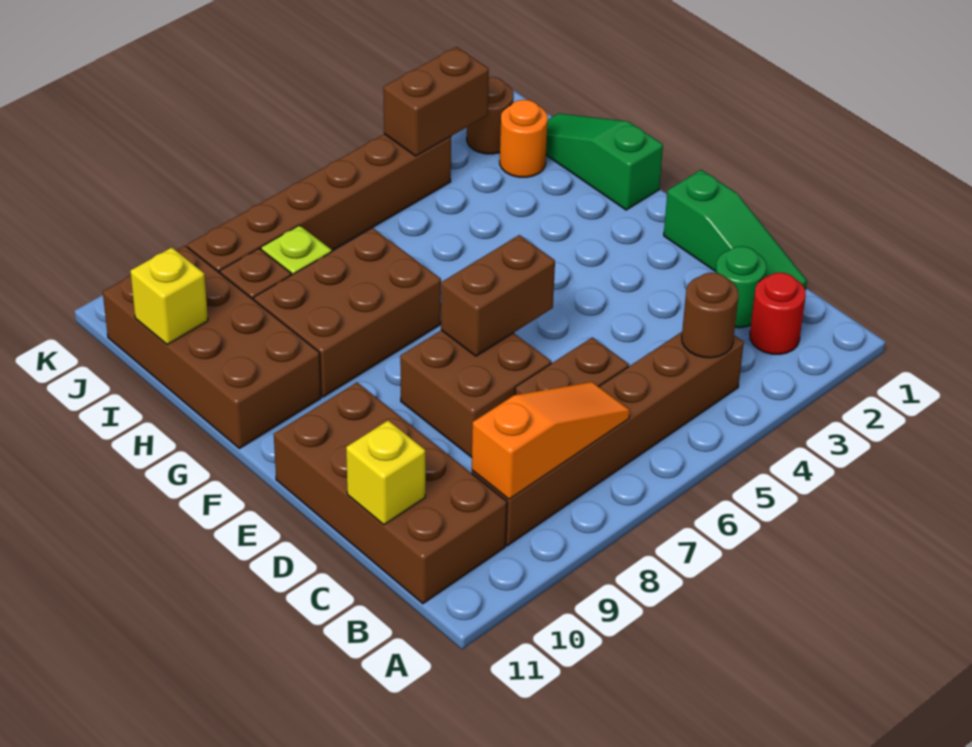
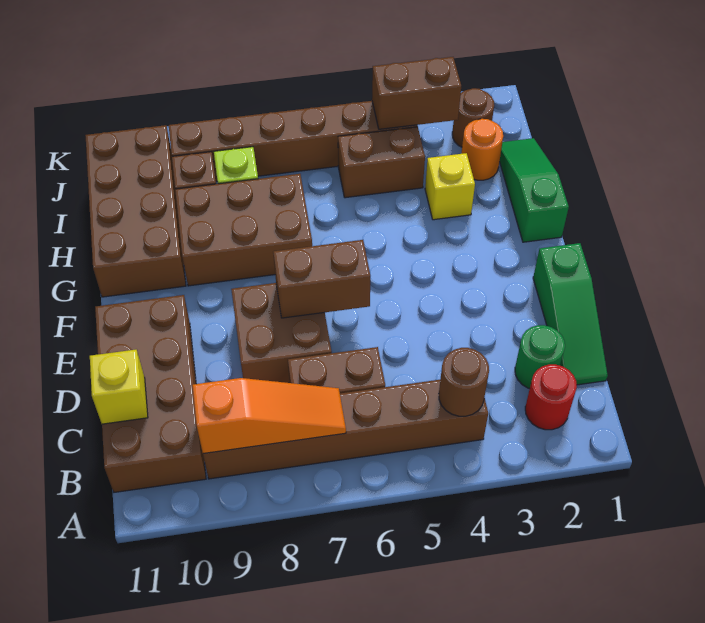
none -> brown 1x2 brick [338,127,425,198]
yellow 1x1 brick [130,247,208,345] -> yellow 1x1 brick moved to [425,153,475,220]

